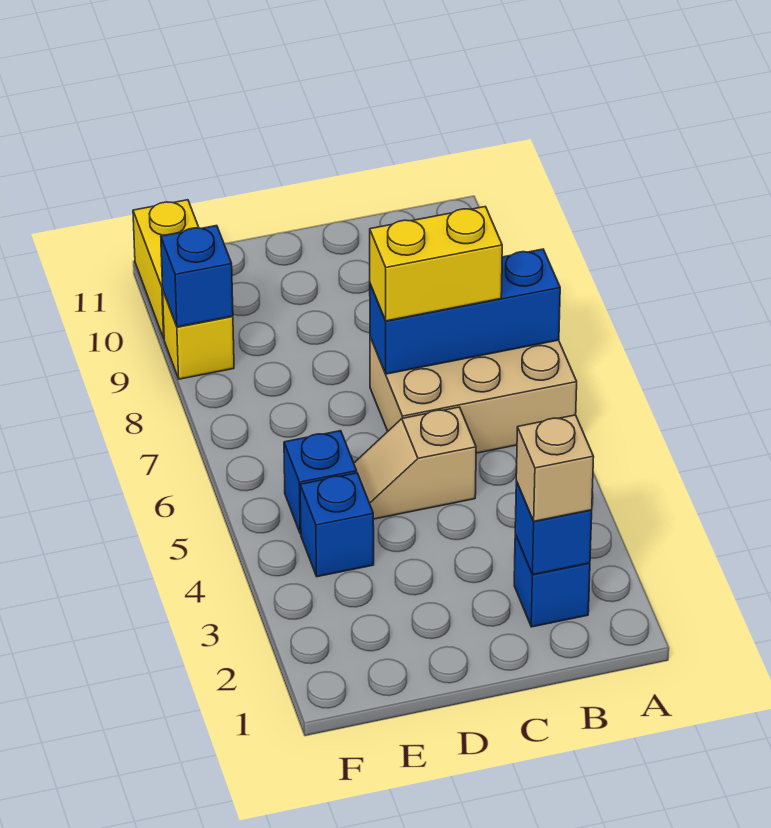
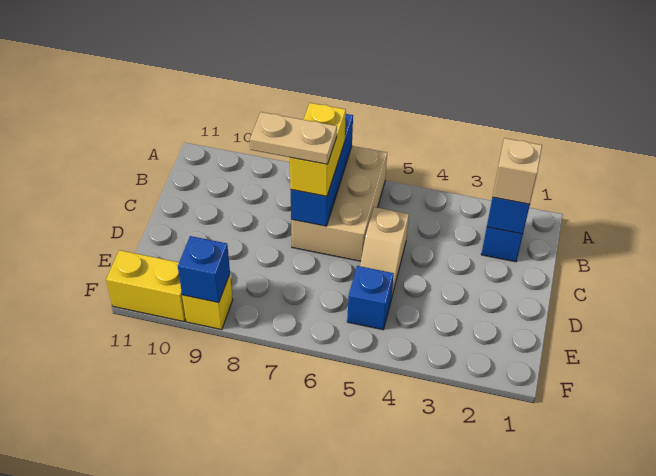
none -> tan 1x2 plate [250,112,337,164]
blue 1x1 brick [300,473,374,577] -> none

